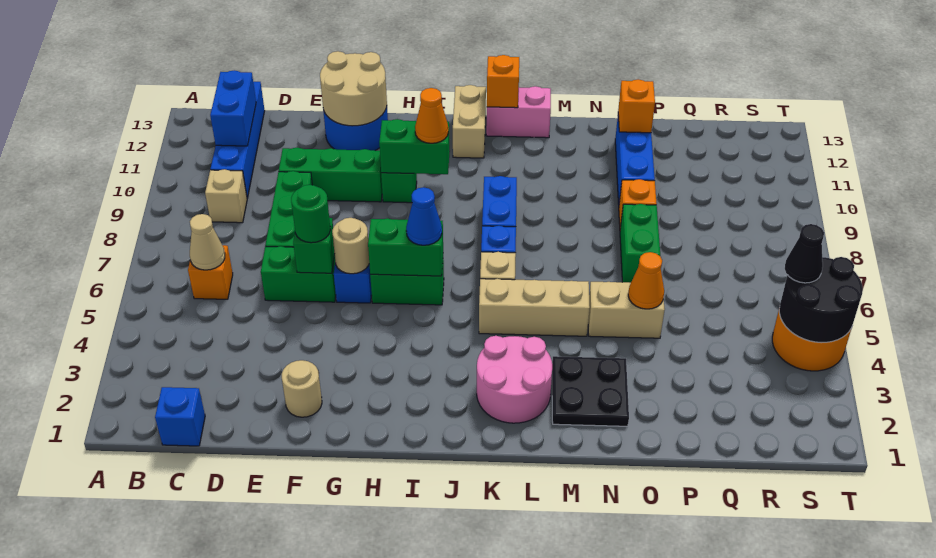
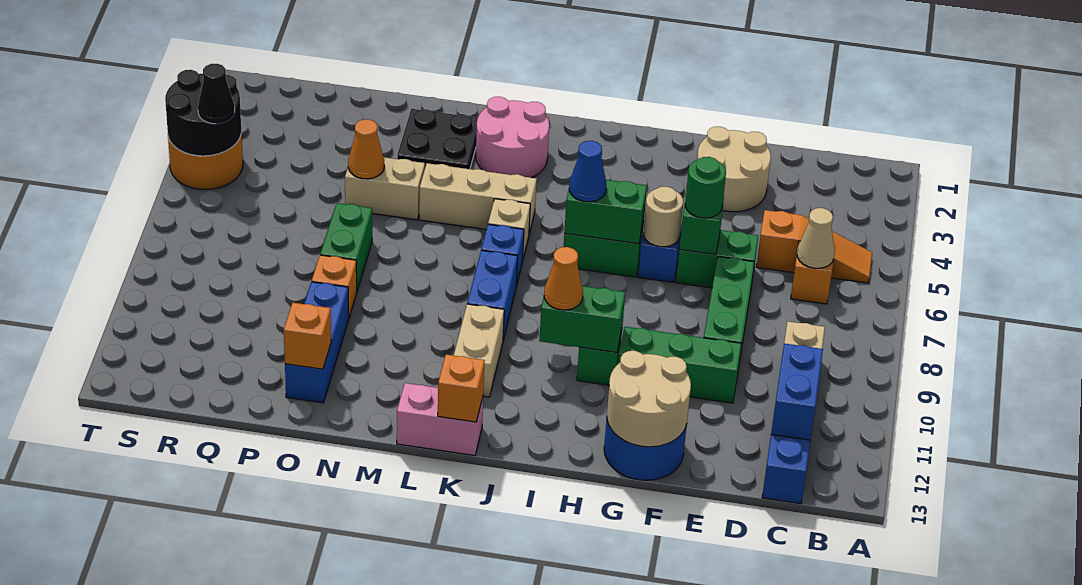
none -> orange 1x3 slope [757,210,872,283]
blue 1x1 brick [155,387,205,446] -> none
tan 1x1 round brick [282,360,322,417] -> tan 2x2 round brick [697,127,771,212]
tan 1x2 brick [453,85,486,158] -> tan 1x2 brick moved to [454,304,504,397]

